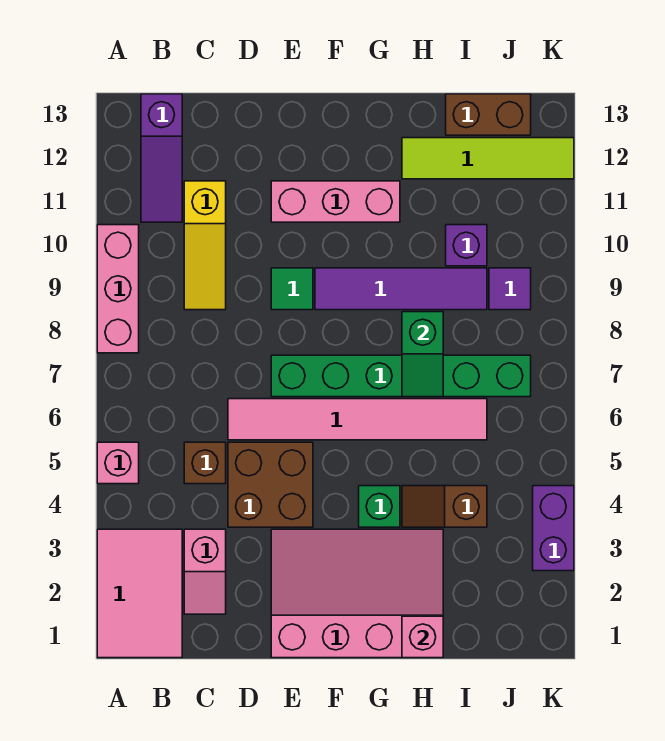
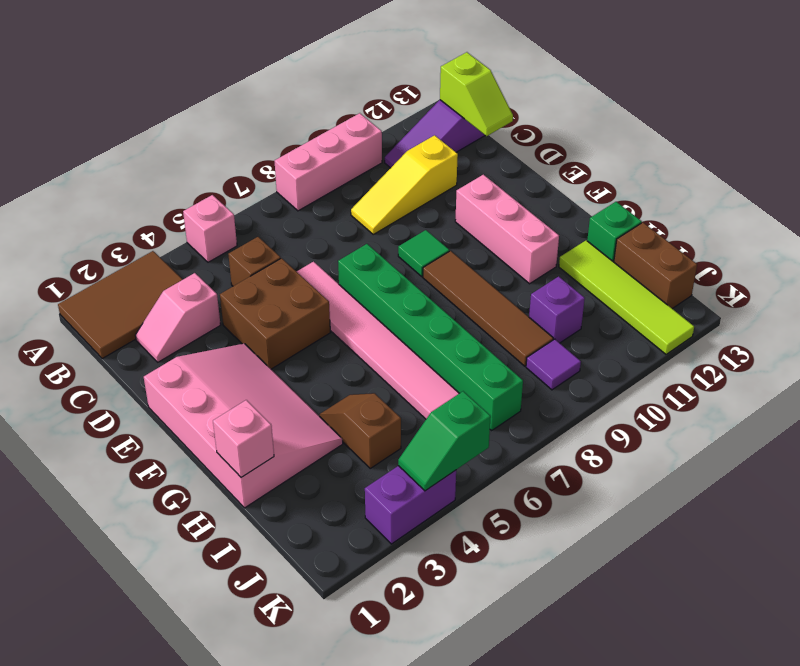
pink 2x3 tile [97,529,182,658] -> brown 2x3 tile [58,251,183,359]
none -> lime 1x2 slope [440,52,513,136]
purple 1x4 tile [315,268,487,310] -> brown 1x4 tile [423,251,553,366]
green 1x1 brick [359,486,400,527] -> green 1x1 brick moved to [587,202,642,262]
green 1x2 slope [402,312,443,397] -> green 1x2 slope moved to [398,391,491,491]

